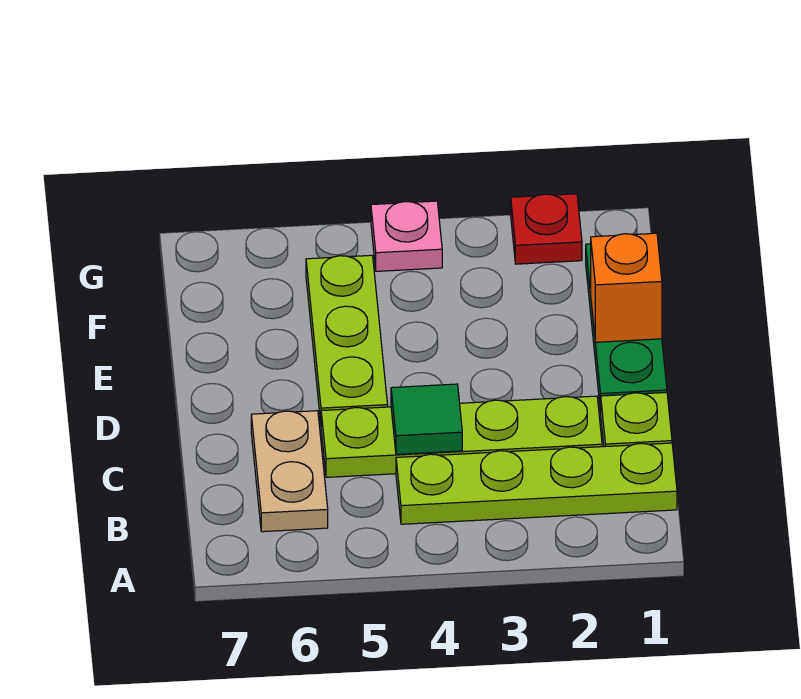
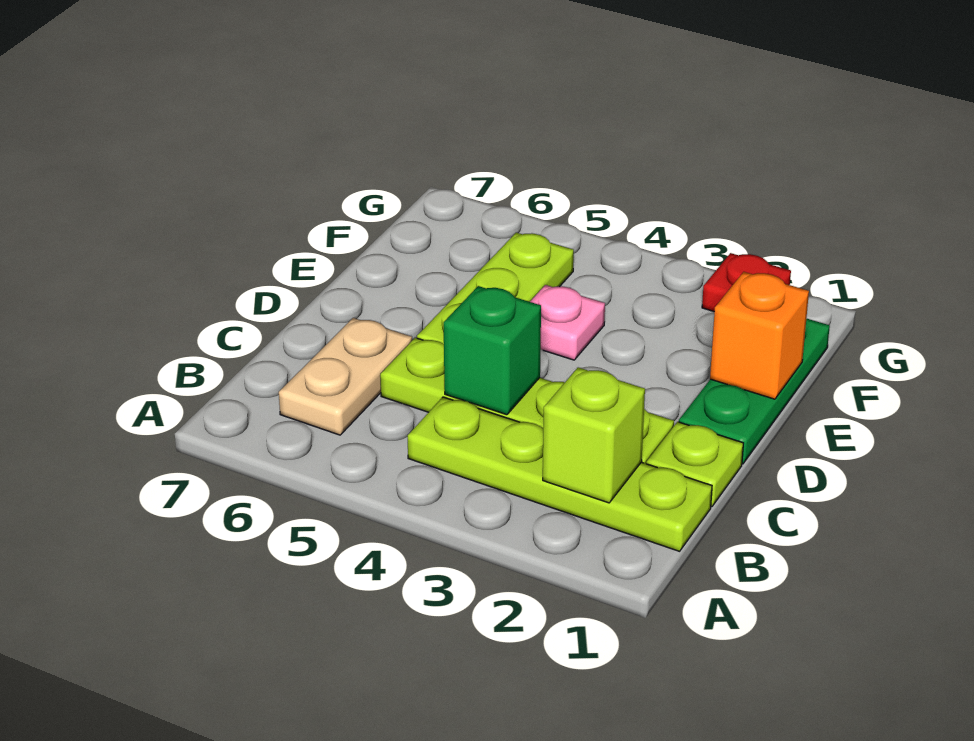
none -> lime 1x1 brick [543,367,645,503]
green 1x1 tile [391,384,462,454] -> green 1x1 brick [444,286,541,415]
pink 1x1 plate [371,201,442,271] -> pink 1x1 plate moved to [530,285,605,360]

